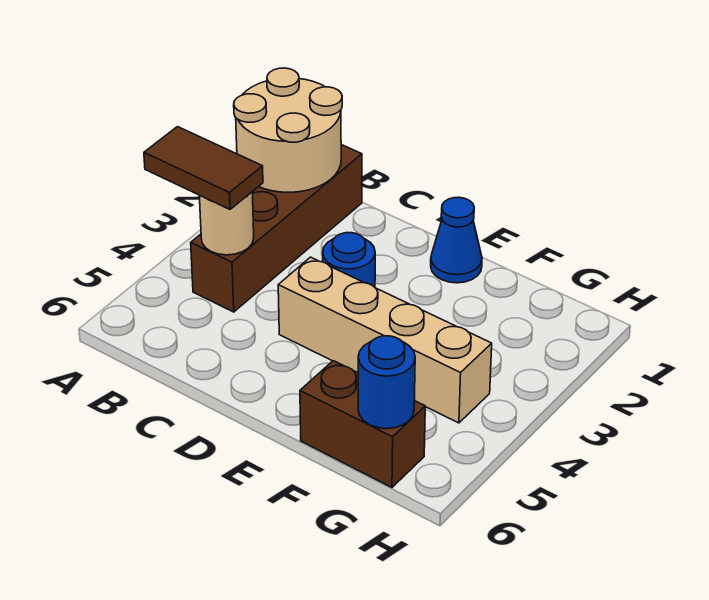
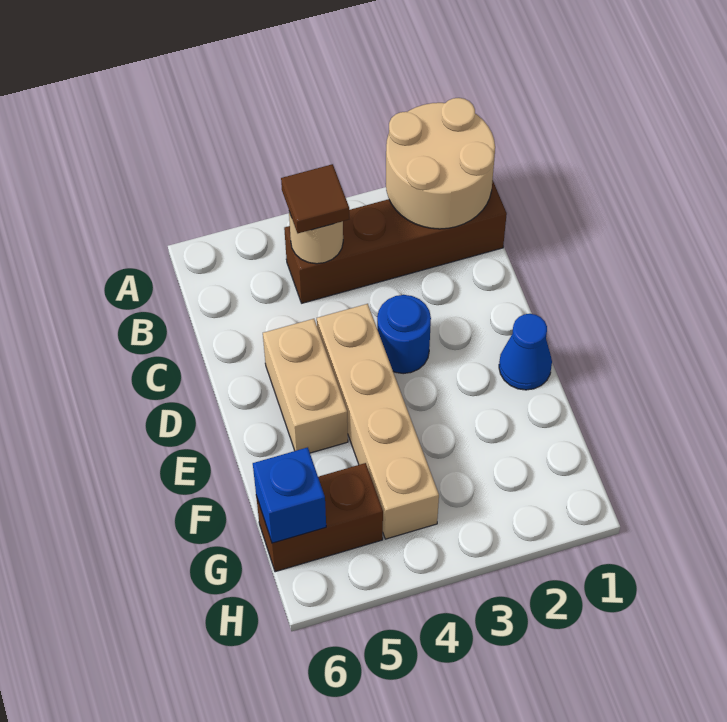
brown 1x2 tile [144,127,263,209] -> brown 1x1 tile [281,164,349,233]
none -> tan 1x2 brick [263,319,348,453]
brown 1x2 brick [300,361,425,487] -> brown 1x2 brick turned to [256,463,383,572]
blue 1x1 round brick [358,336,415,429] -> blue 1x1 brick [253,447,326,543]

